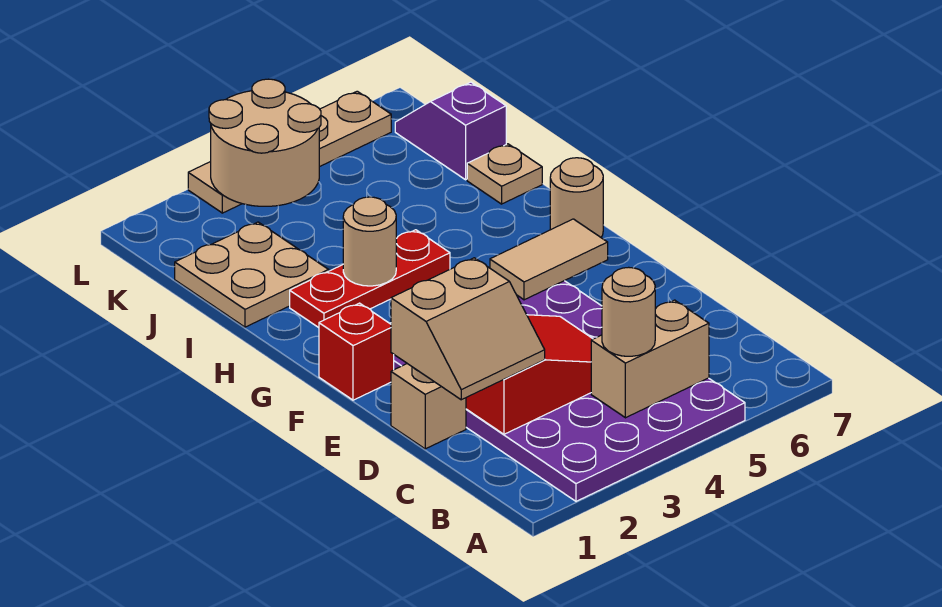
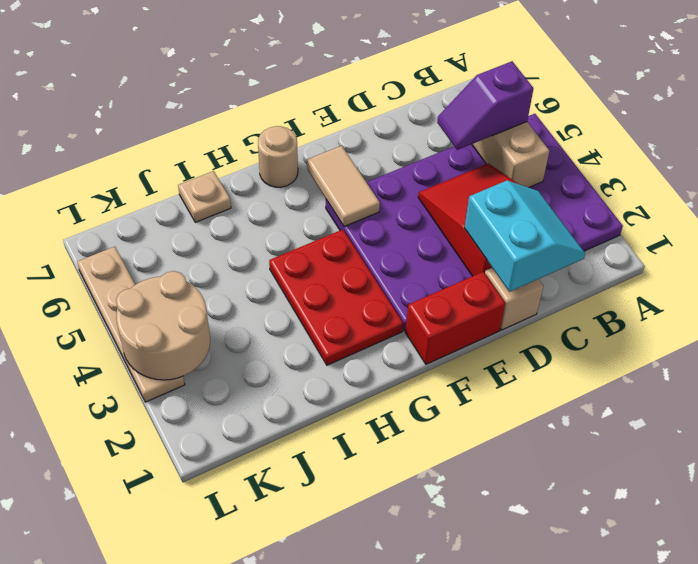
tan 1x1 round brick [602,267,655,356] -> none
tan 2x2 slope [391,258,545,400] -> cyan 2x2 slope [465,181,585,292]
red 1x1 brick [319,303,394,400] -> red 1x2 brick [405,272,505,364]
red 1x3 plate [290,230,450,328] -> red 2x3 plate [269,230,403,365]
tan 1x1 round brick [343,197,396,286] -> none
tan 2x2 plate [175,222,329,327] -> none
purple 1x2 slope [395,82,506,180] -> purple 1x2 slope moved to [437,61,533,150]

